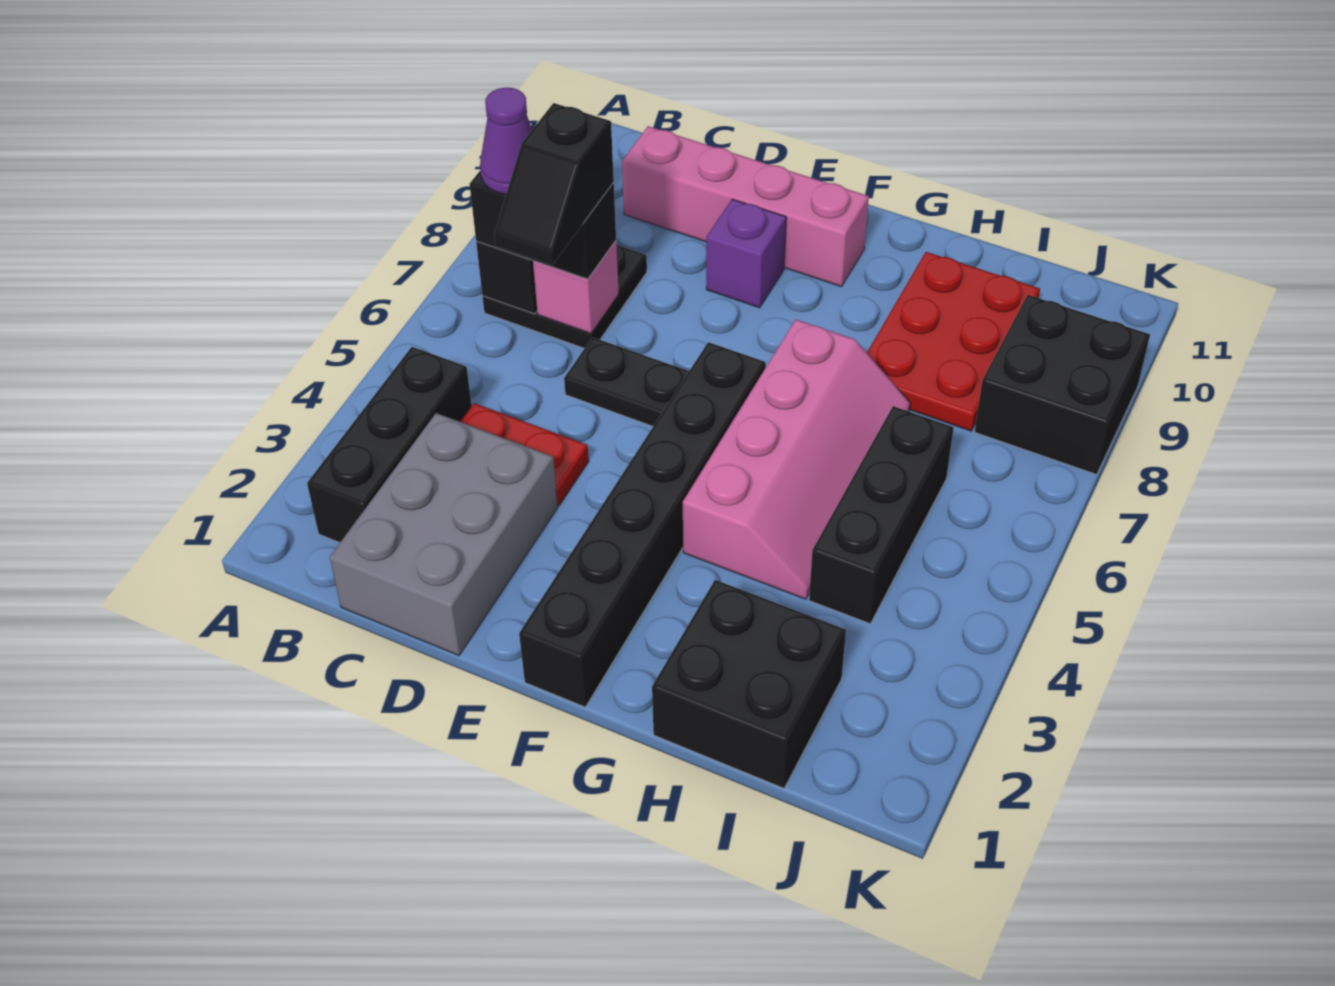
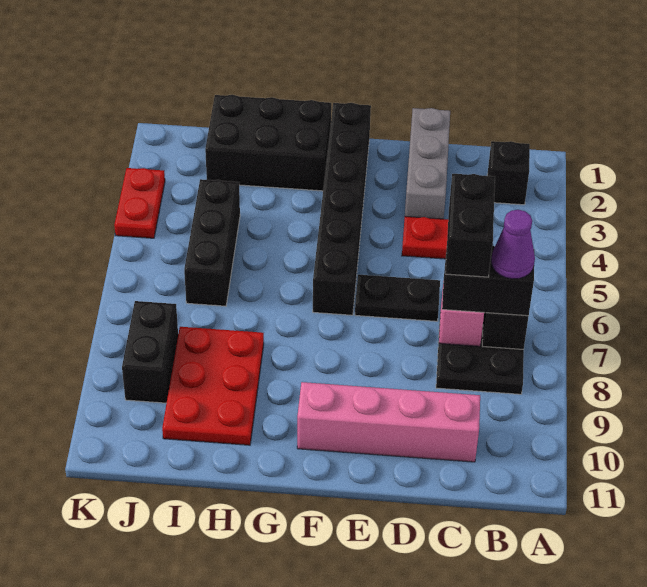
black 1x3 brick [307,347,472,543] -> black 1x1 brick [487,141,530,205]
grey 2x3 brick [330,413,558,656] -> grey 1x3 brick [405,108,450,219]
black 1x2 slope [494,103,614,265] -> black 1x2 brick [445,174,495,277]
purple 1x1 brick [706,199,786,308] -> none
pink 2x4 slope [683,320,910,599] -> none
black 2x2 brick [652,580,846,788] -> black 2x3 brick [205,95,331,191]
black 2x2 brick [975,295,1150,475] -> black 1x2 brick [122,301,178,403]
none -> red 1x2 plate [114,168,165,238]

